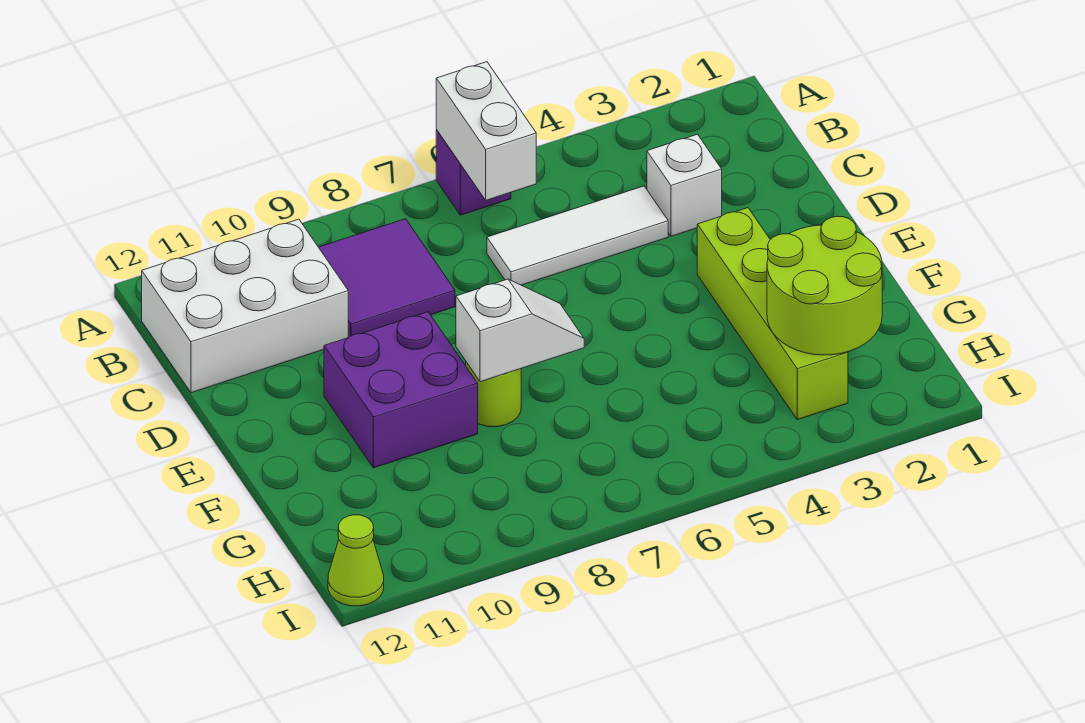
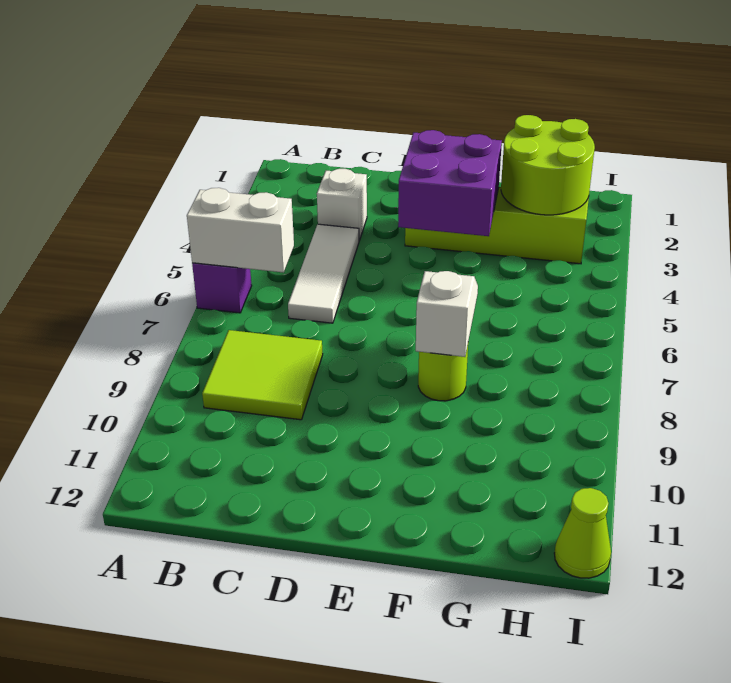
purple 2x2 tile [319,219,455,337] -> lime 2x2 tile [202,330,323,420]
white 2x3 brick [142,219,348,393] -> none
purple 2x2 brick [324,312,478,468] -> purple 2x2 brick moved to [398,130,502,236]

